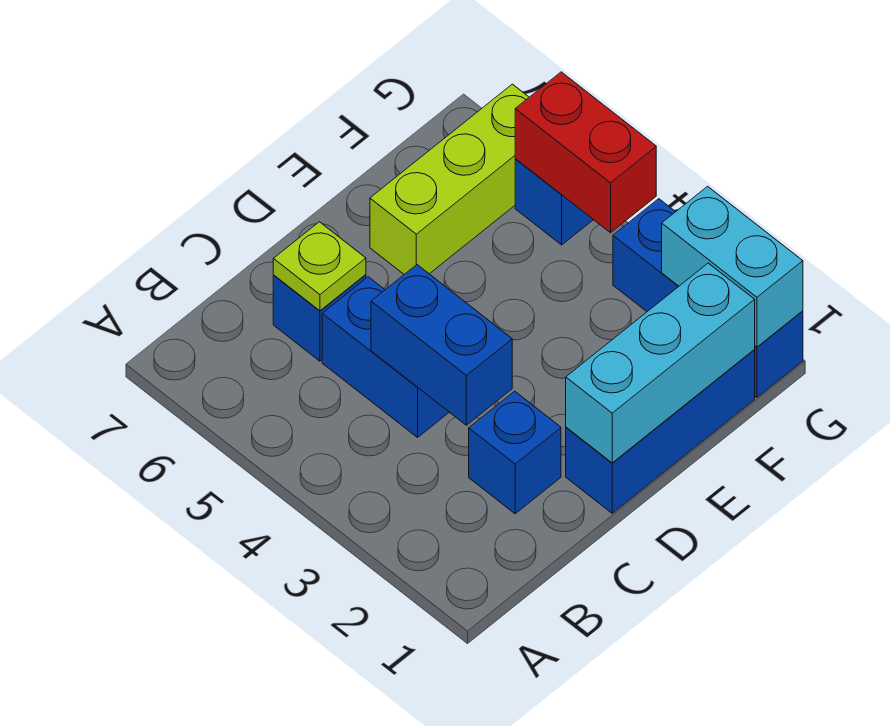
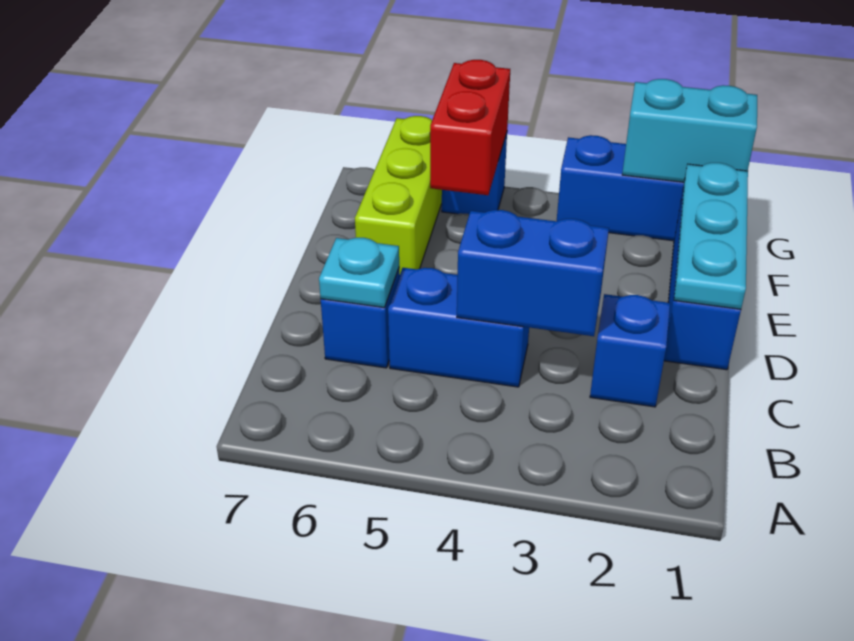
lime 1x1 plate [273,222,366,311] -> cyan 1x1 plate [319,238,399,308]
cyan 1x3 brick [566,263,755,463] -> cyan 1x3 plate [674,163,748,309]
red 1x2 brick [515,72,656,233] -> red 1x2 brick turned to [430,60,510,195]

